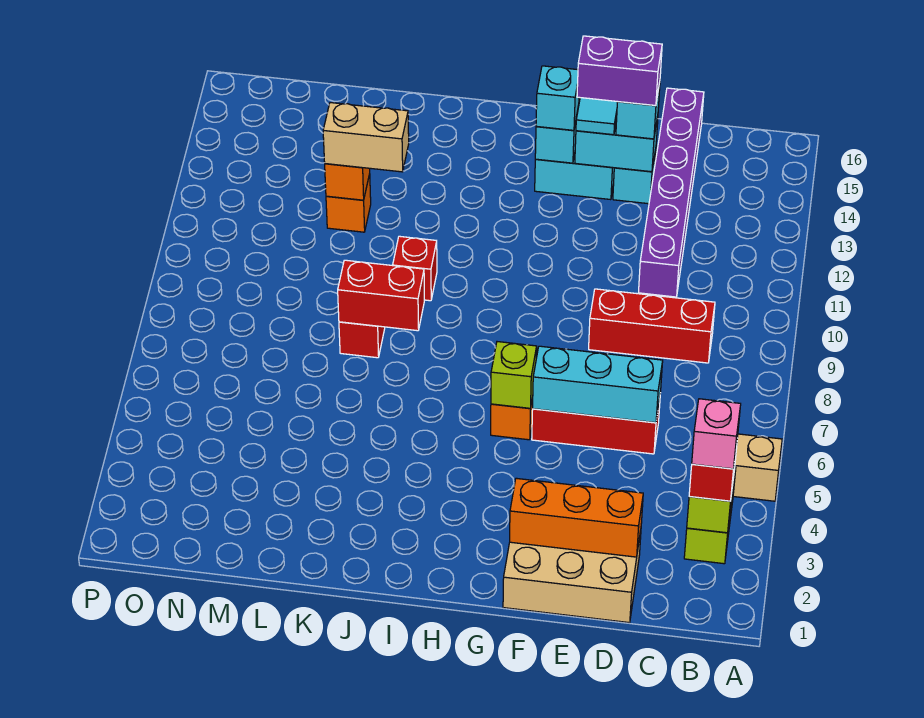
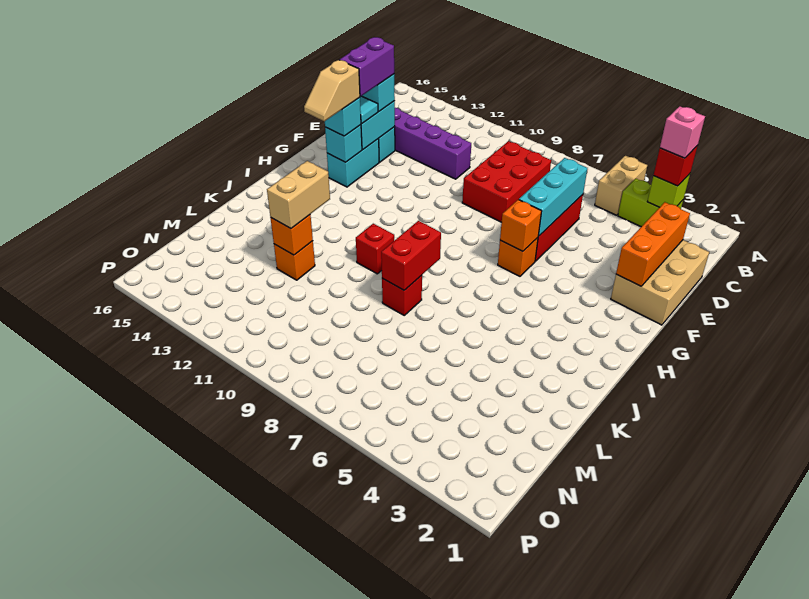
red 1x3 brick [589,289,715,363] -> red 2x3 brick [462,141,551,222]
lime 1x1 brick [491,342,537,408] -> orange 1x1 brick [500,200,542,251]
none -> tan 1x2 slope [304,60,360,121]

